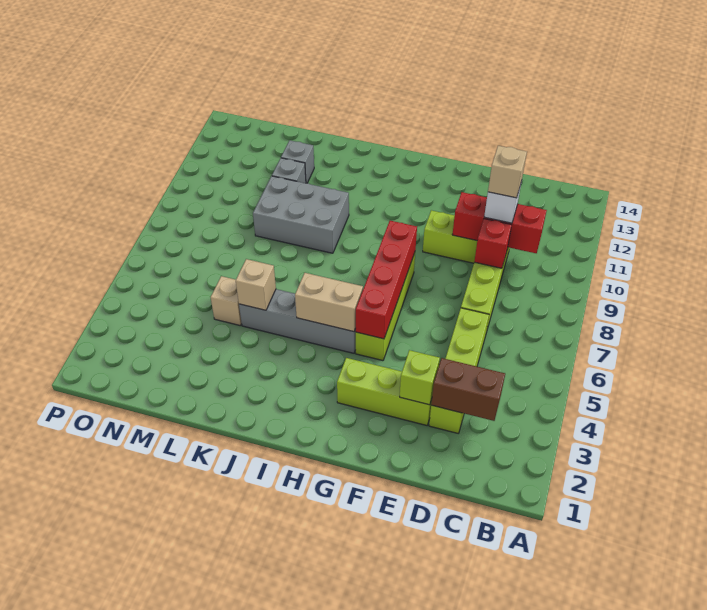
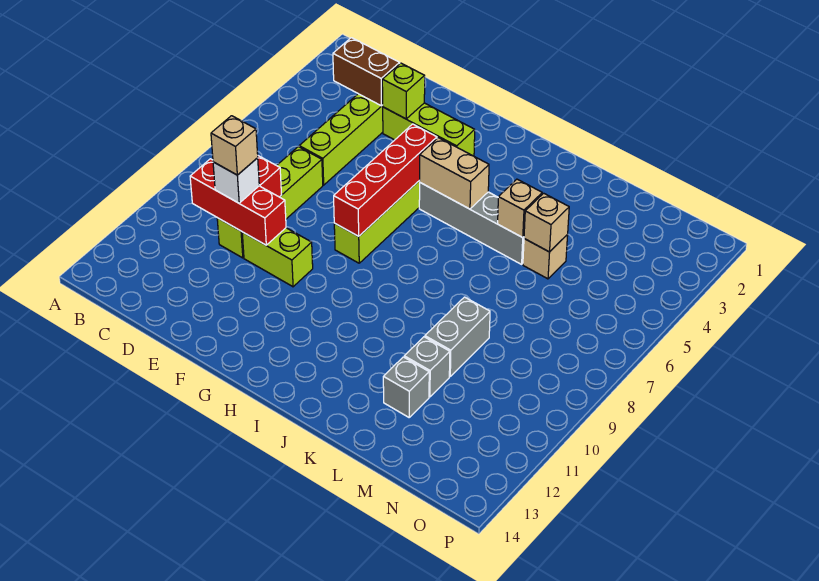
grey 2x3 brick [253,176,349,253] -> grey 1x2 brick [425,297,490,376]
none -> tan 1x1 brick [524,193,569,252]

